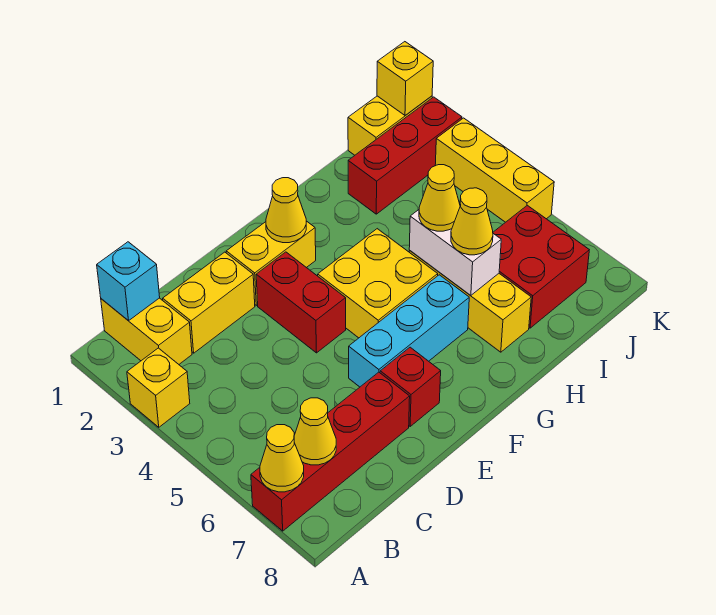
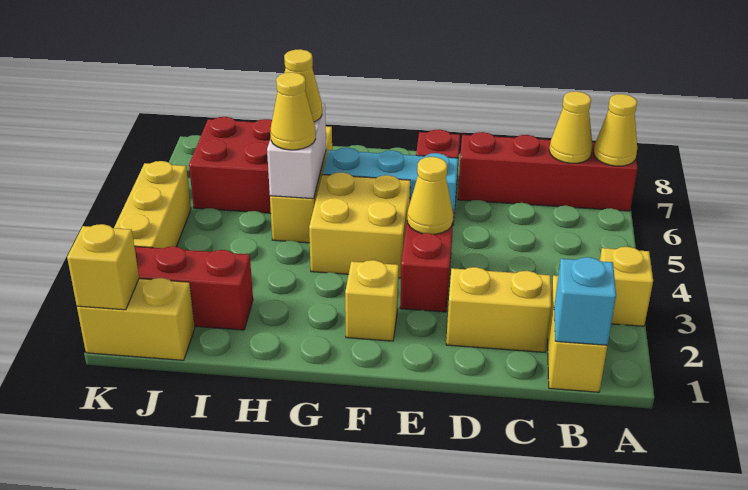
yellow 1x2 brick [226,221,316,305] -> yellow 1x1 brick [345,260,399,341]
yellow 1x1 cone [266,178,306,243] -> yellow 1x1 cone moved to [407,157,453,234]

